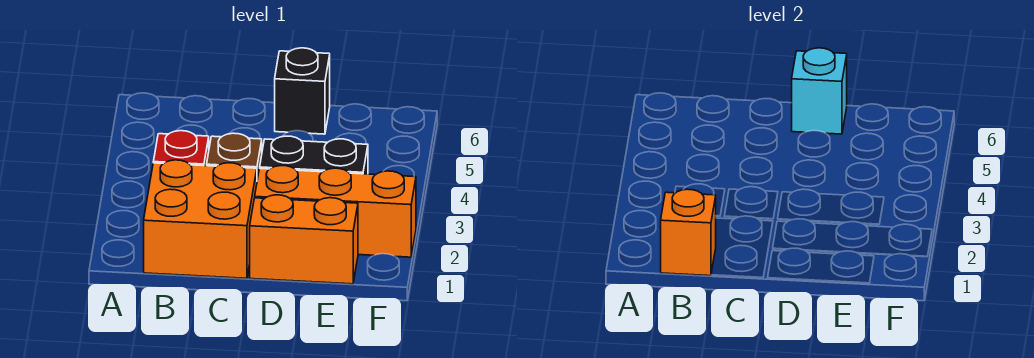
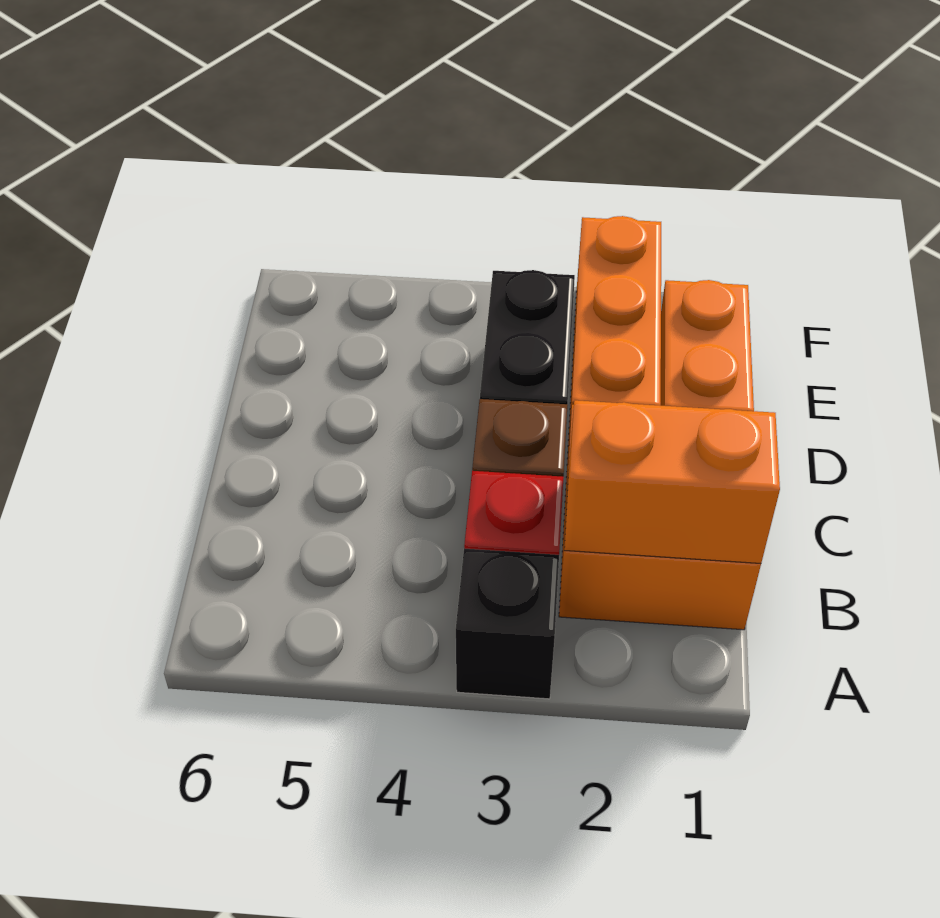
orange 1x1 brick [661,189,716,276] -> orange 1x2 brick [564,400,780,563]
black 1x1 brick [275,48,330,134] -> black 1x1 brick moved to [456,548,559,699]
cyan 1x1 brick [792,48,847,134] -> none

